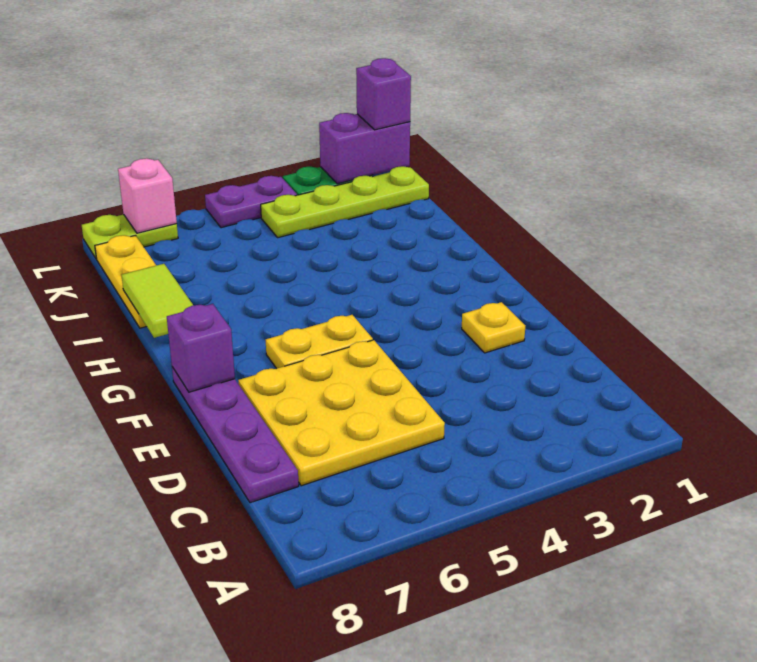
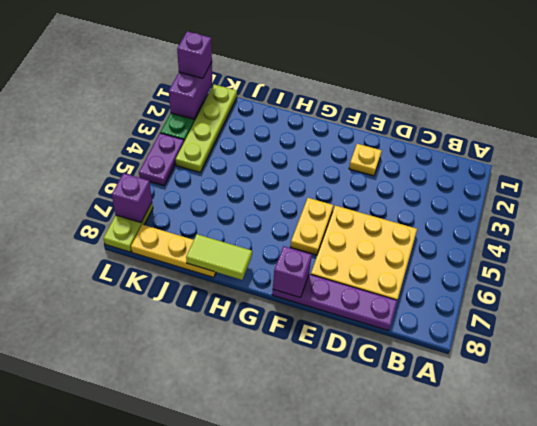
pink 1x1 brick [118,158,177,233] -> purple 1x1 brick [112,173,152,222]

